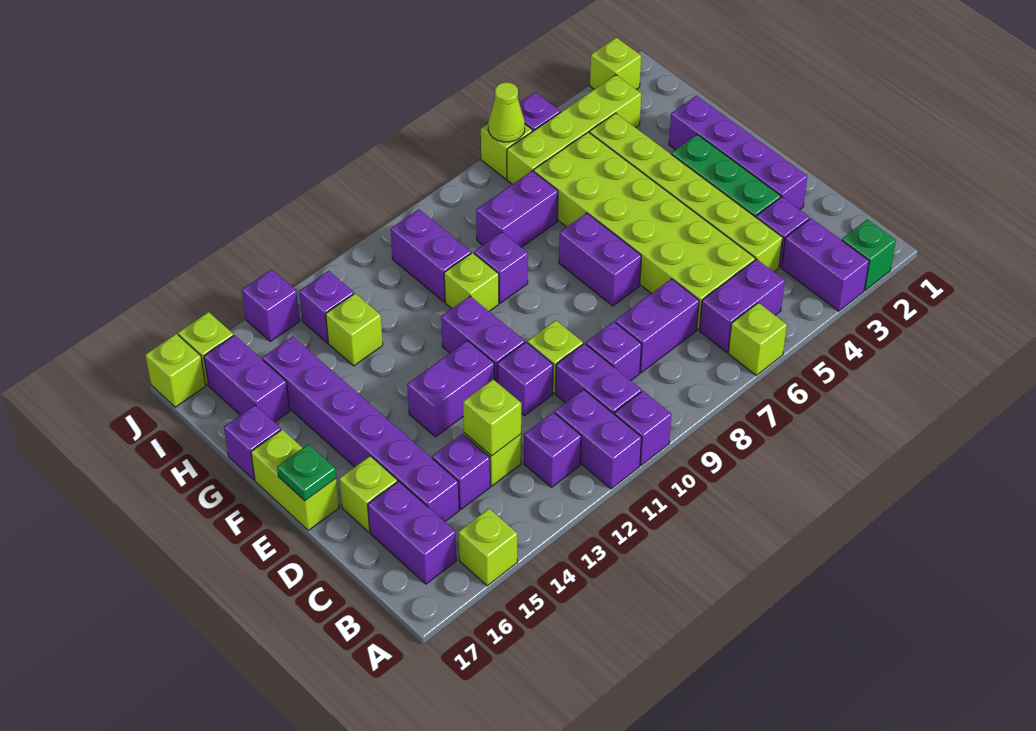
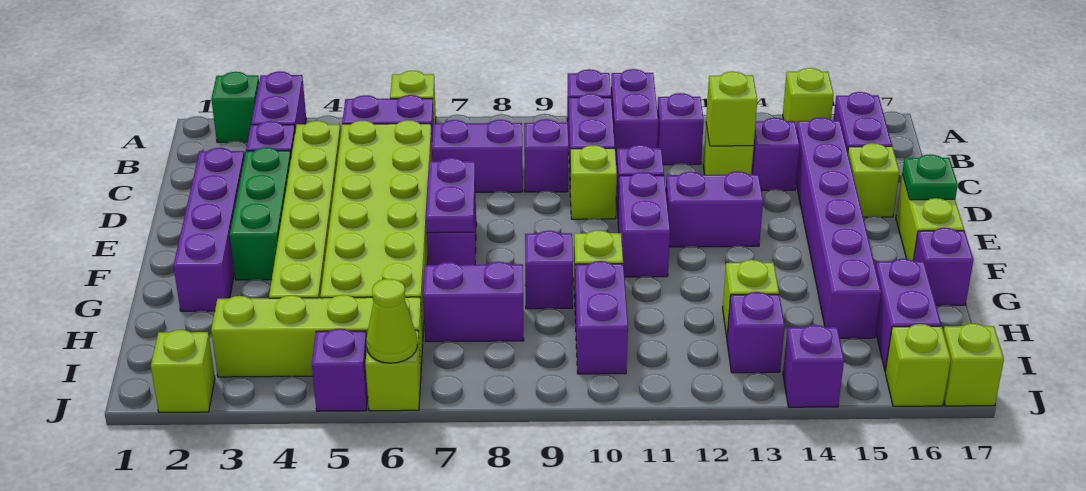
none -> purple 1x2 plate [426,158,475,233]

